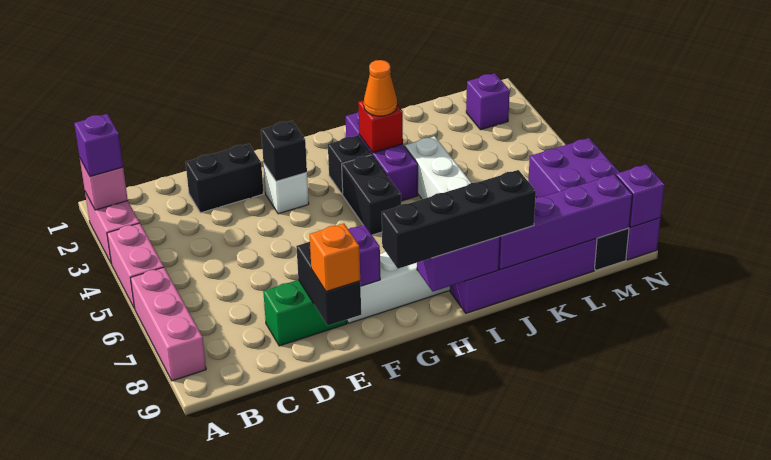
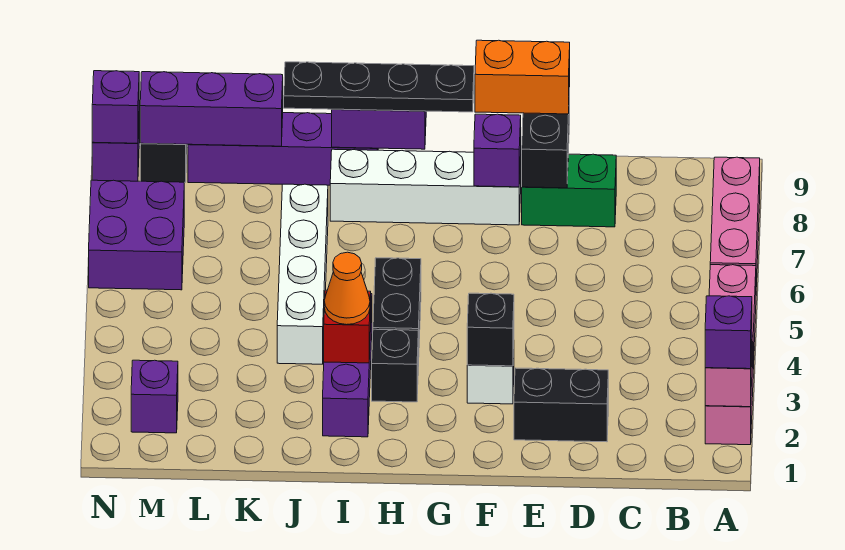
orange 1x1 brick [310,223,360,292] -> orange 1x2 brick [475,40,570,114]
black 1x4 brick [382,170,536,269] -> black 1x4 plate [284,62,474,112]
purple 1x4 brick [499,174,632,270] -> purple 1x3 brick [140,72,283,146]

